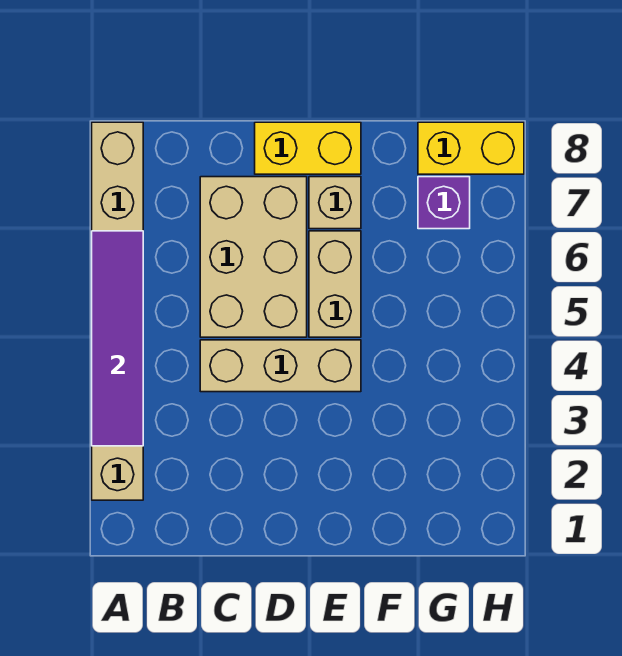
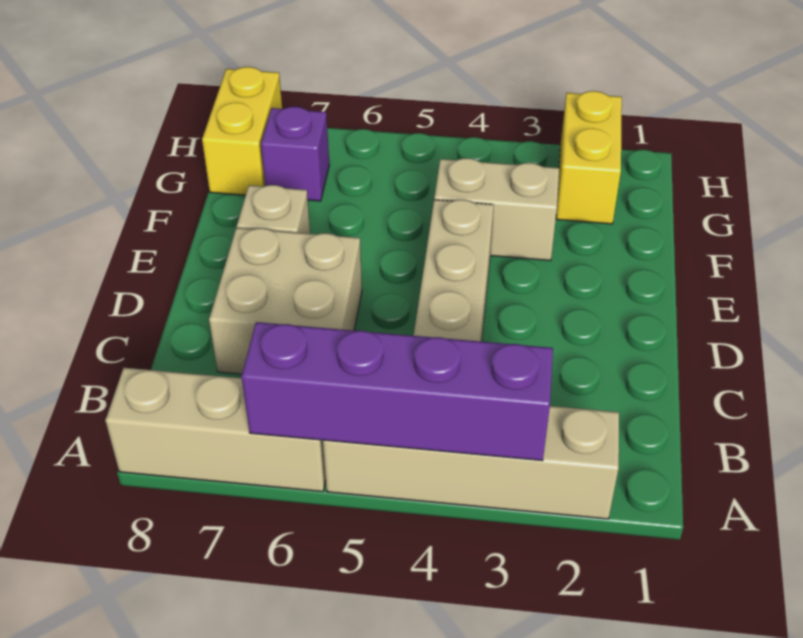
purple 1x4 tile [92,231,143,446] -> purple 1x4 brick [242,322,553,461]
tan 2x3 brick [200,177,307,337] -> tan 2x2 brick [209,228,362,374]
yellow 1x2 brick [255,122,361,174] -> yellow 1x2 brick moved to [556,91,622,224]
tan 1x2 brick [309,231,361,337] -> tan 1x2 brick moved to [434,158,559,261]

